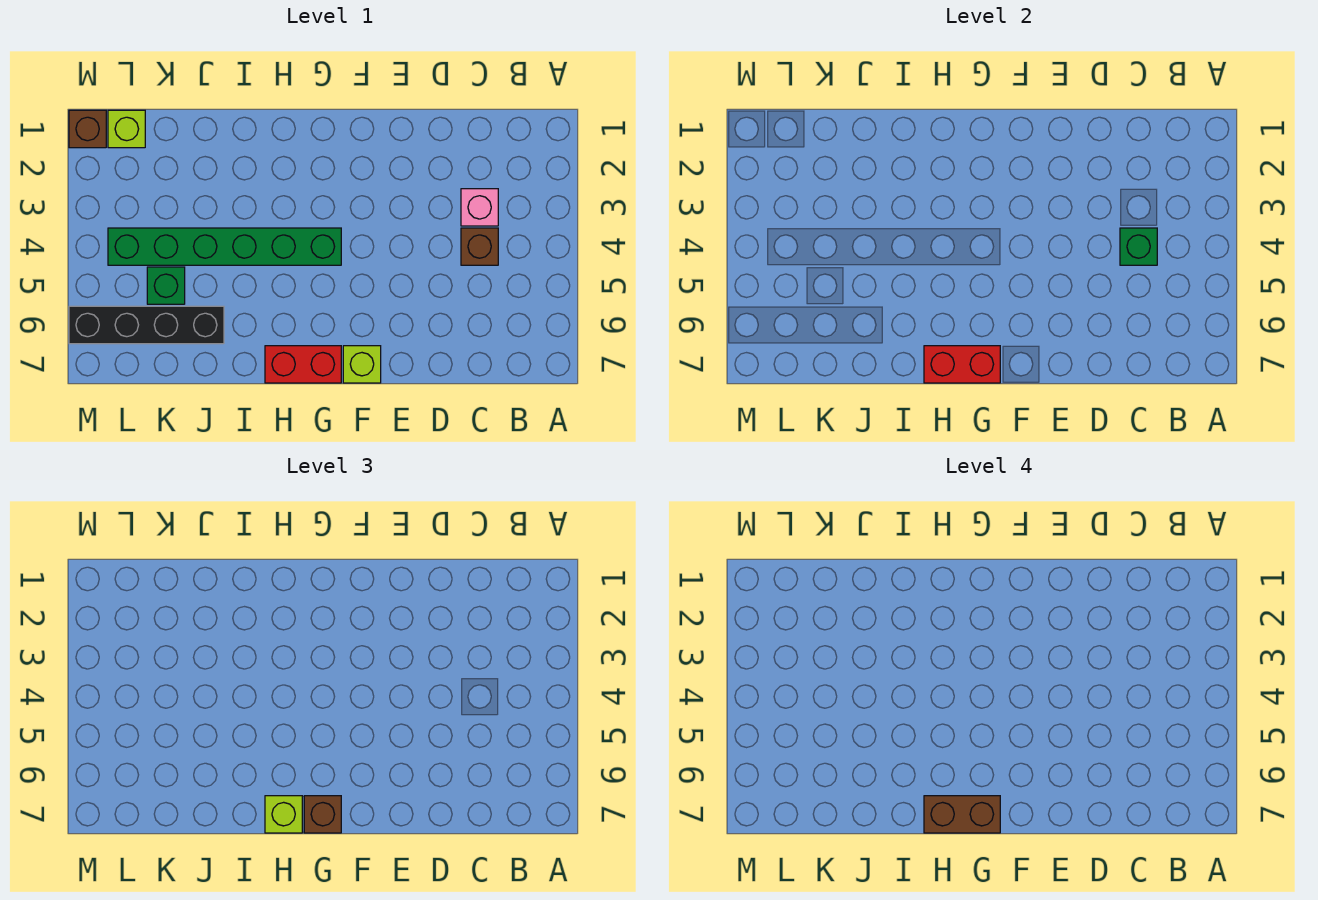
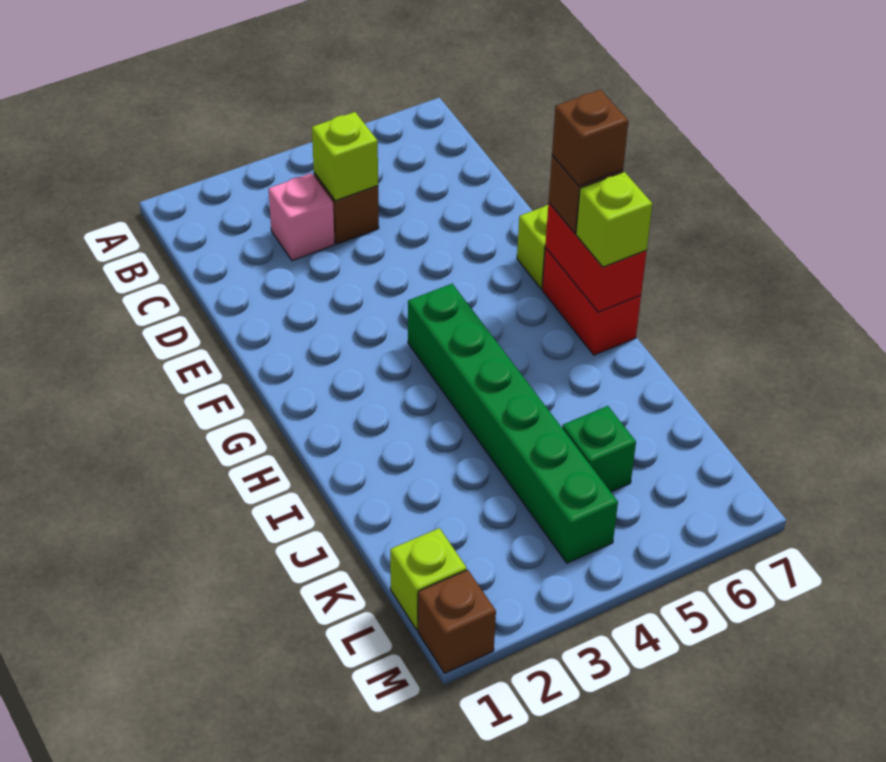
green 1x1 brick [1120,228,1157,265] -> lime 1x1 brick [312,112,378,201]
brown 1x2 brick [924,796,1000,833] -> brown 1x1 brick [552,90,628,186]
black 1x4 brick [69,306,224,344] -> none

